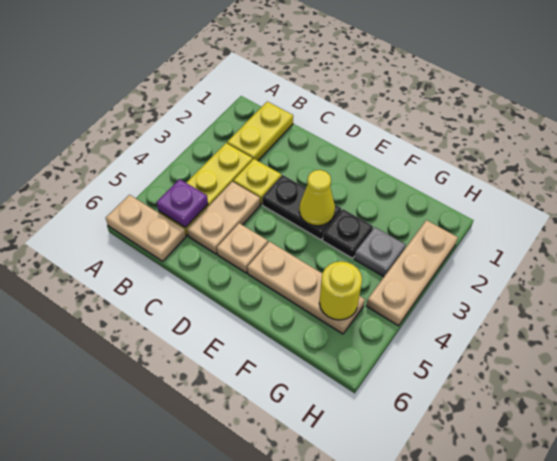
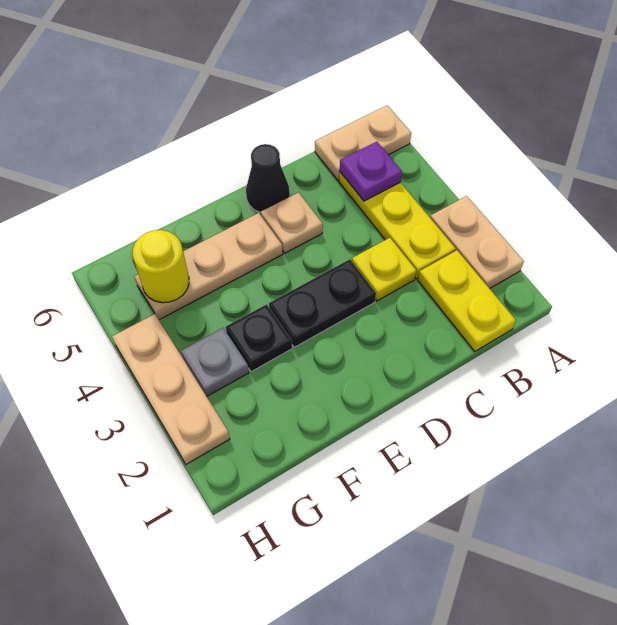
tan 1x2 plate [187,182,260,254] -> tan 1x2 plate moved to [430,196,524,288]
none -> black 1x1 cone [246,144,290,212]
yellow 1x1 cone [299,170,335,226] -> none

